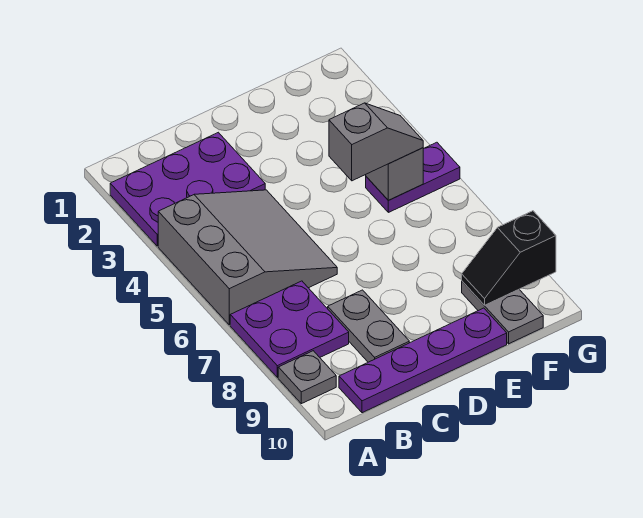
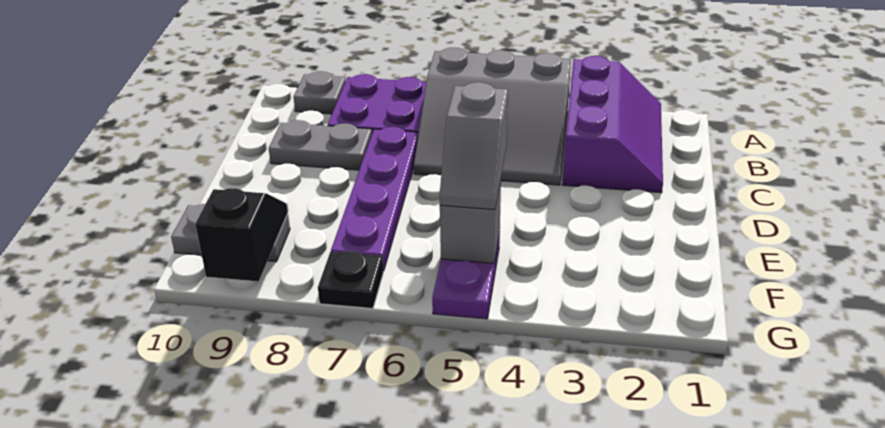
purple 2x3 plate [110,132,265,246] -> purple 2x3 slope [563,56,663,193]
purple 1x4 plate [339,308,507,413] -> purple 1x4 plate moved to [331,127,419,271]
none -> black 1x1 plate [318,251,383,309]

